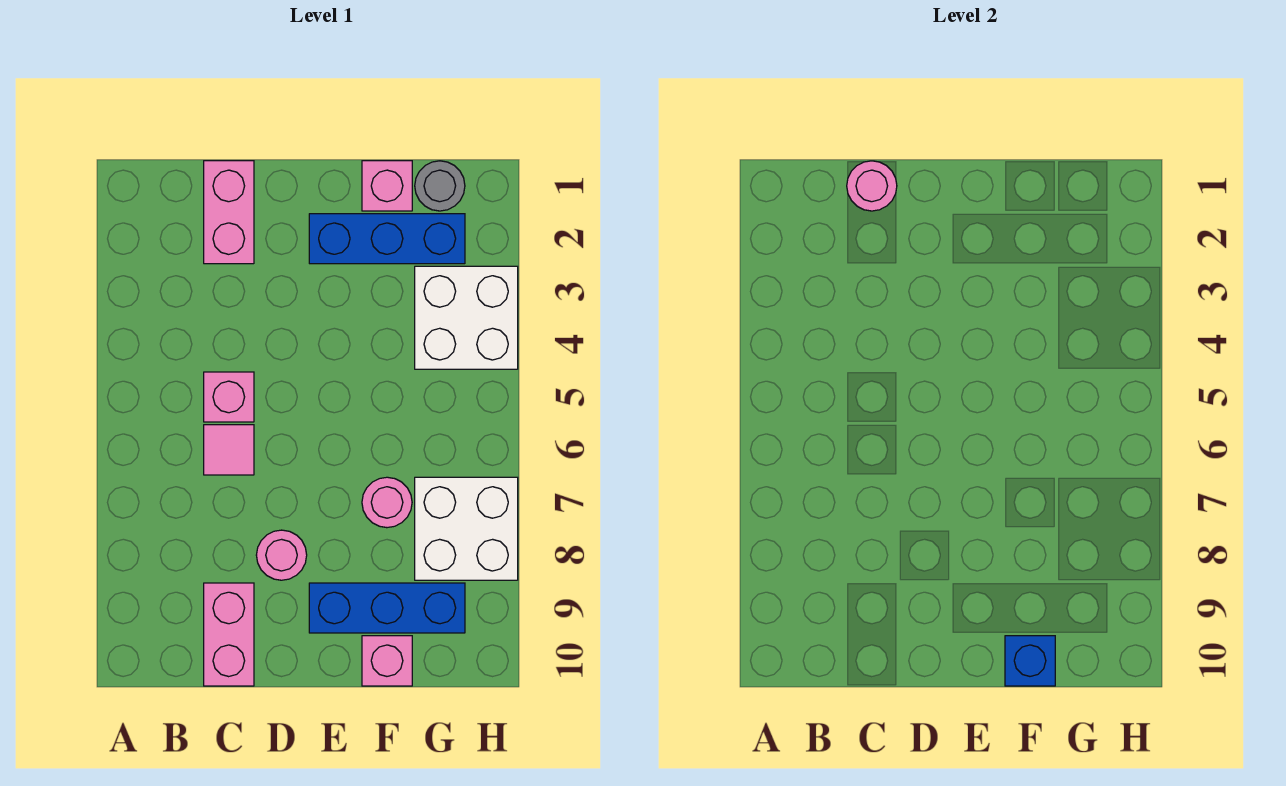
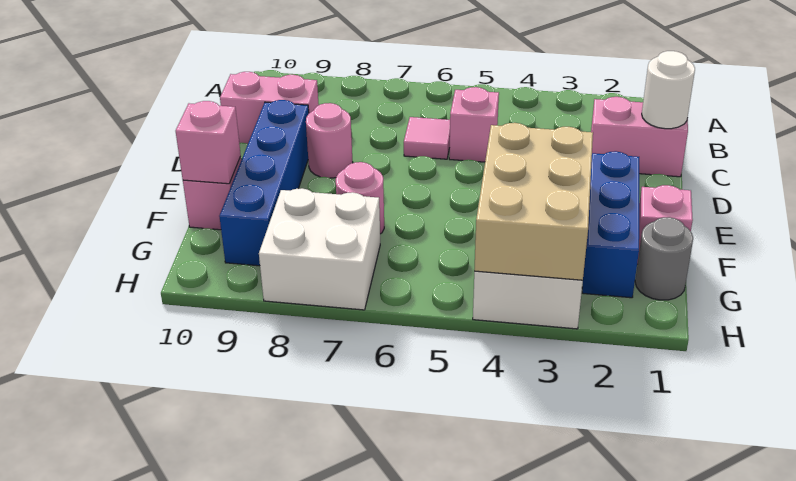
pink 1x1 round brick [847,161,897,211] -> white 1x1 round brick [642,51,695,129]
blue 1x3 brick [309,583,465,633] -> blue 1x4 brick [219,100,309,266]
none -> tan 2x3 brick [474,123,593,281]
blue 1x1 brick [1005,636,1055,686] -> pink 1x1 brick [176,101,241,184]

